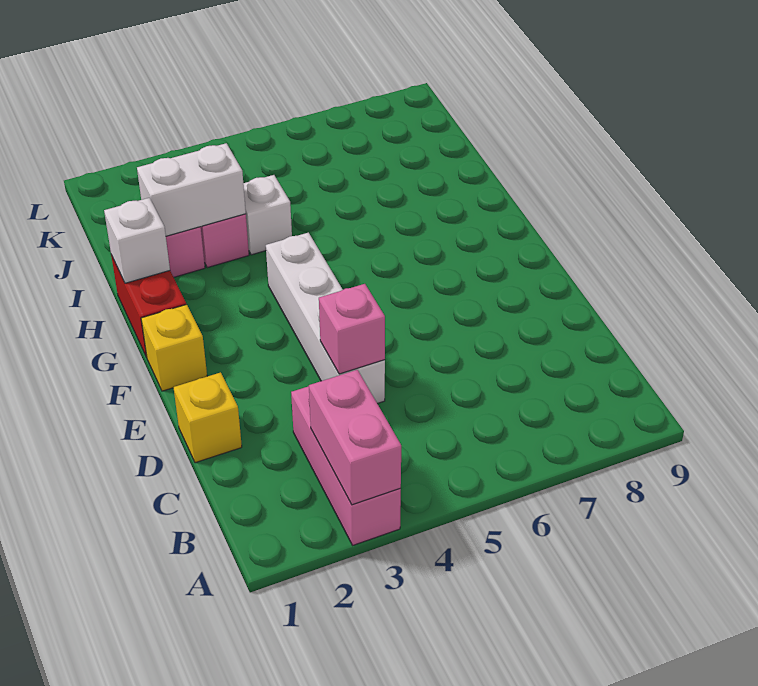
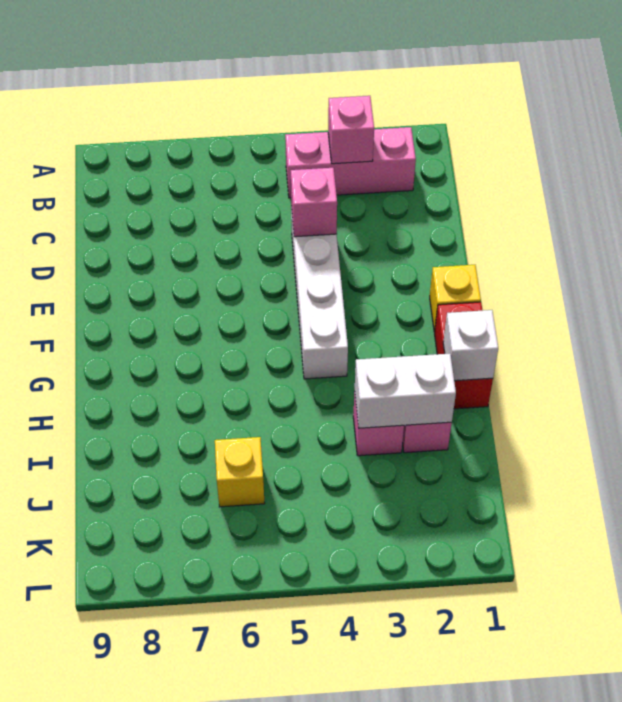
pink 1x3 brick [291,386,401,545] -> pink 1x3 brick turned to [285,127,416,198]
pink 1x2 brick [309,370,401,505] -> pink 1x1 brick [328,96,374,164]
yellow 1x1 brick [173,372,242,463] -> yellow 1x1 brick moved to [215,437,265,507]
white 1x1 brick [243,175,292,255] -> none

